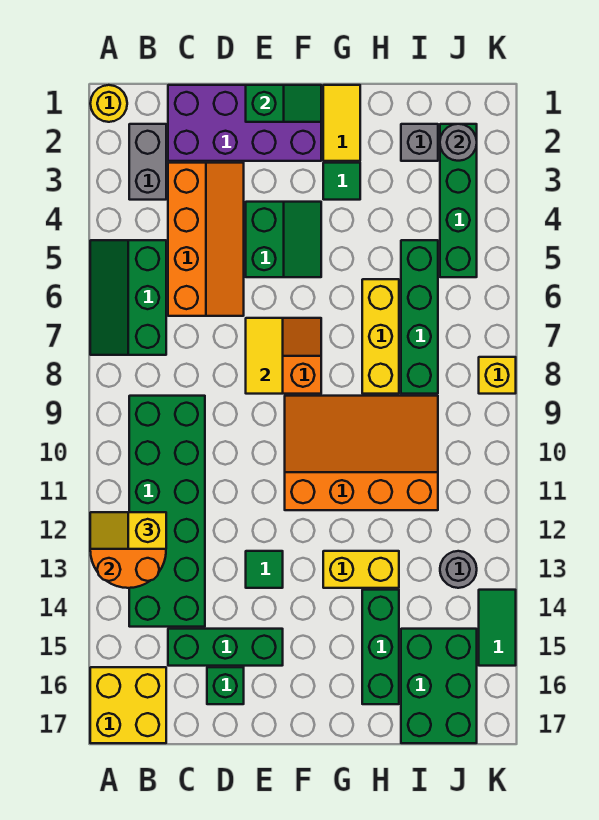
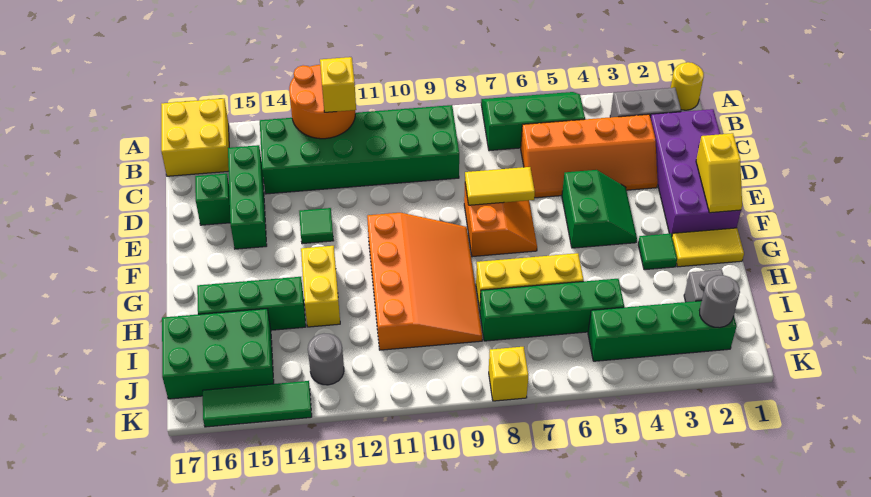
green 1x2 slope [246,85,321,122] -> yellow 1x2 slope [696,133,742,213]
green 2x2 slope [246,202,321,277] -> green 2x2 slope turned to [562,170,637,248]
green 1x2 tile [479,590,516,666] -> green 1x3 tile [203,381,312,427]

